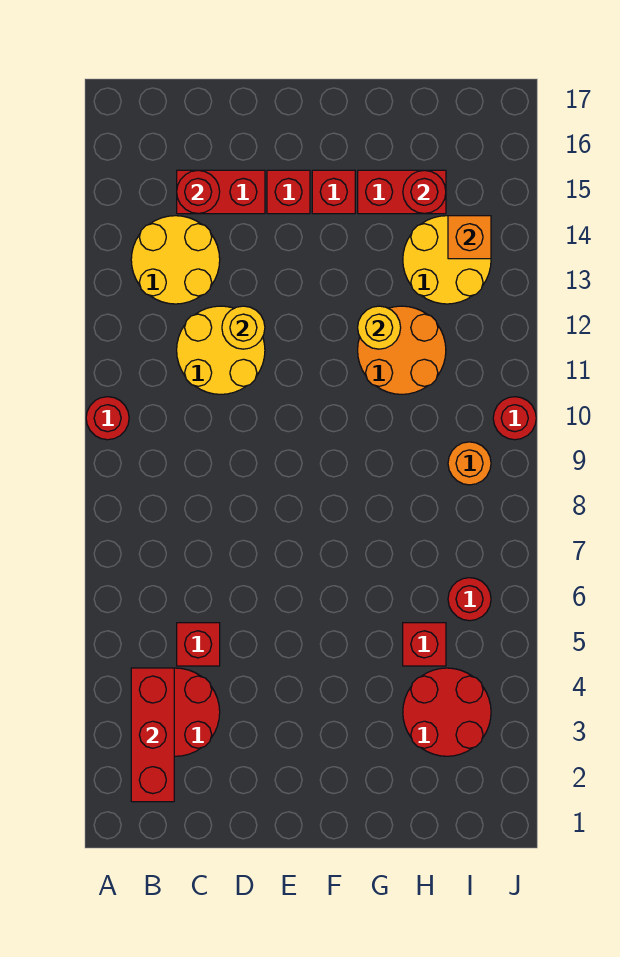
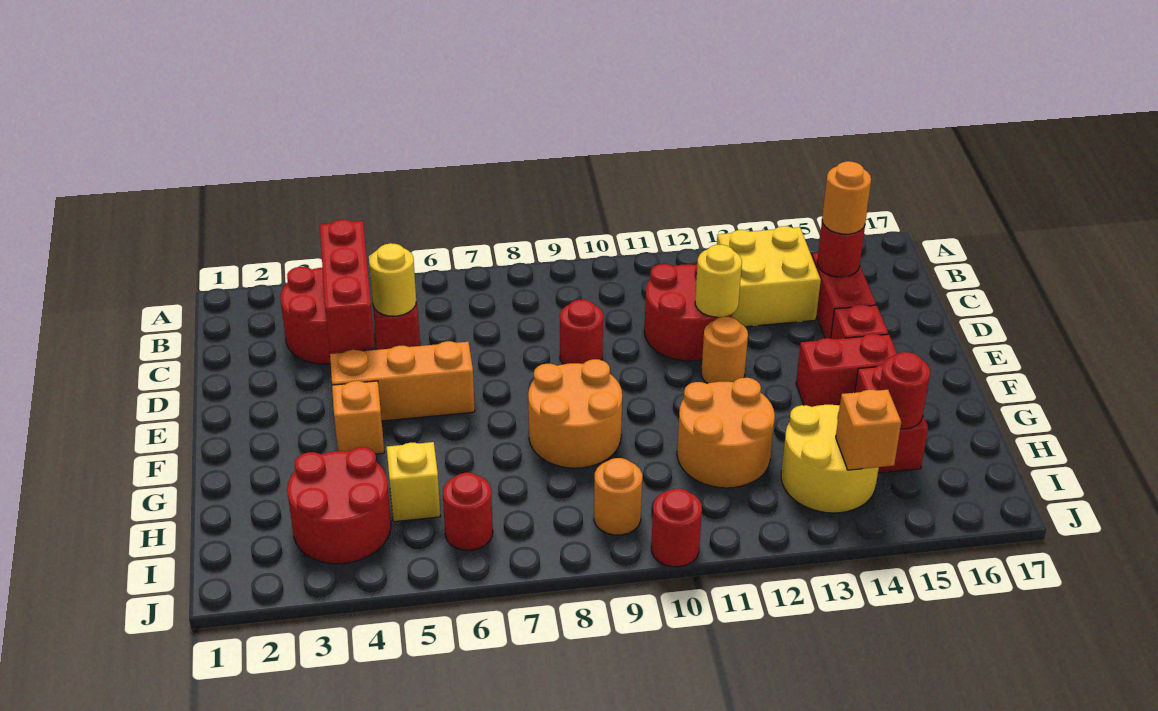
red 1x1 round brick [86,397,129,440] -> red 1x1 round brick moved to [560,300,603,364]
red 1x3 brick [131,668,174,802] -> red 1x3 brick turned to [320,220,375,352]
yellow 2x2 round brick [131,216,220,304] -> yellow 2x2 brick [717,226,821,327]
yellow 2x2 round brick [177,306,265,394] -> red 2x2 round brick [644,263,733,361]
none -> orange 1x1 round brick [822,161,871,234]
none -> orange 1x3 brick [330,341,475,421]
none -> orange 1x1 round brick [701,317,748,384]
none -> orange 1x1 brick [332,381,384,454]
none -> orange 2x2 round brick [528,359,622,468]
red 1x1 brick [312,170,355,214] -> red 1x2 brick [796,334,897,407]
yellow 1x1 round brick [358,306,401,349] -> yellow 1x1 round brick moved to [369,243,416,316]
red 1x1 brick [403,623,446,666] -> yellow 1x1 brick [387,442,441,522]

